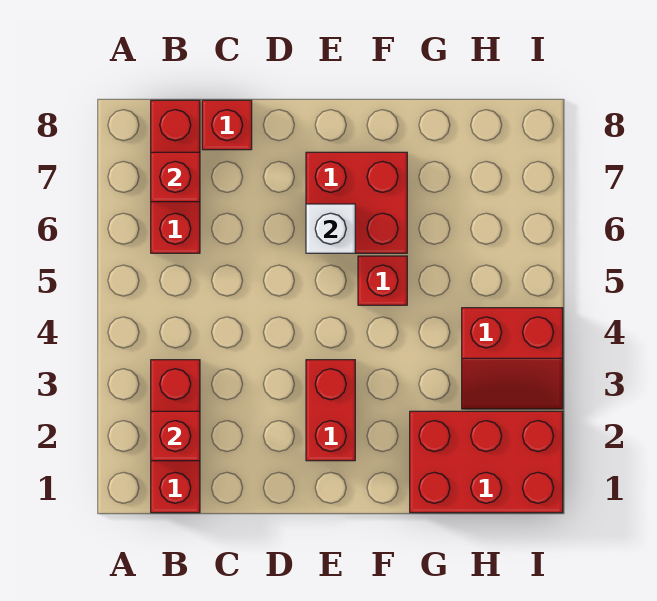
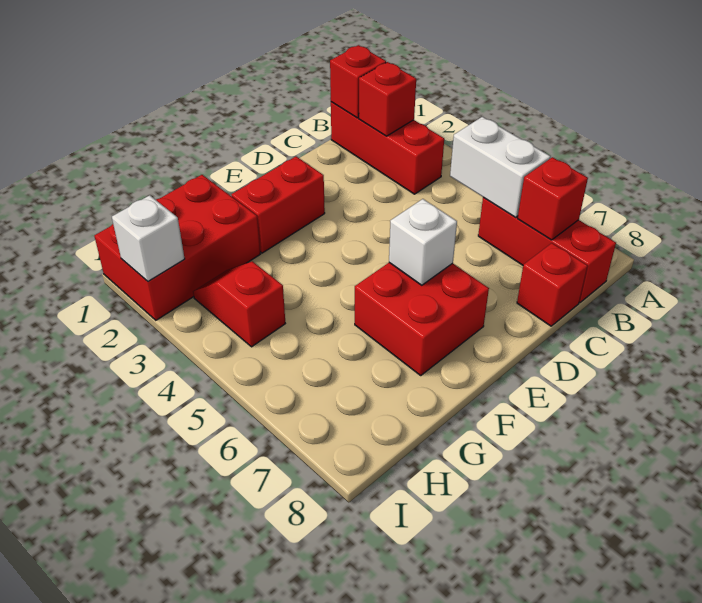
none -> white 1x2 brick [450,117,551,218]
red 1x2 brick [306,360,355,461] -> red 1x2 brick turned to [231,157,325,253]
red 1x1 brick [358,256,407,305] -> red 1x1 brick moved to [330,45,386,118]
red 2x2 slope [462,308,563,409] -> red 1x2 slope [193,261,285,347]
none -> white 1x1 brick [112,195,185,281]

